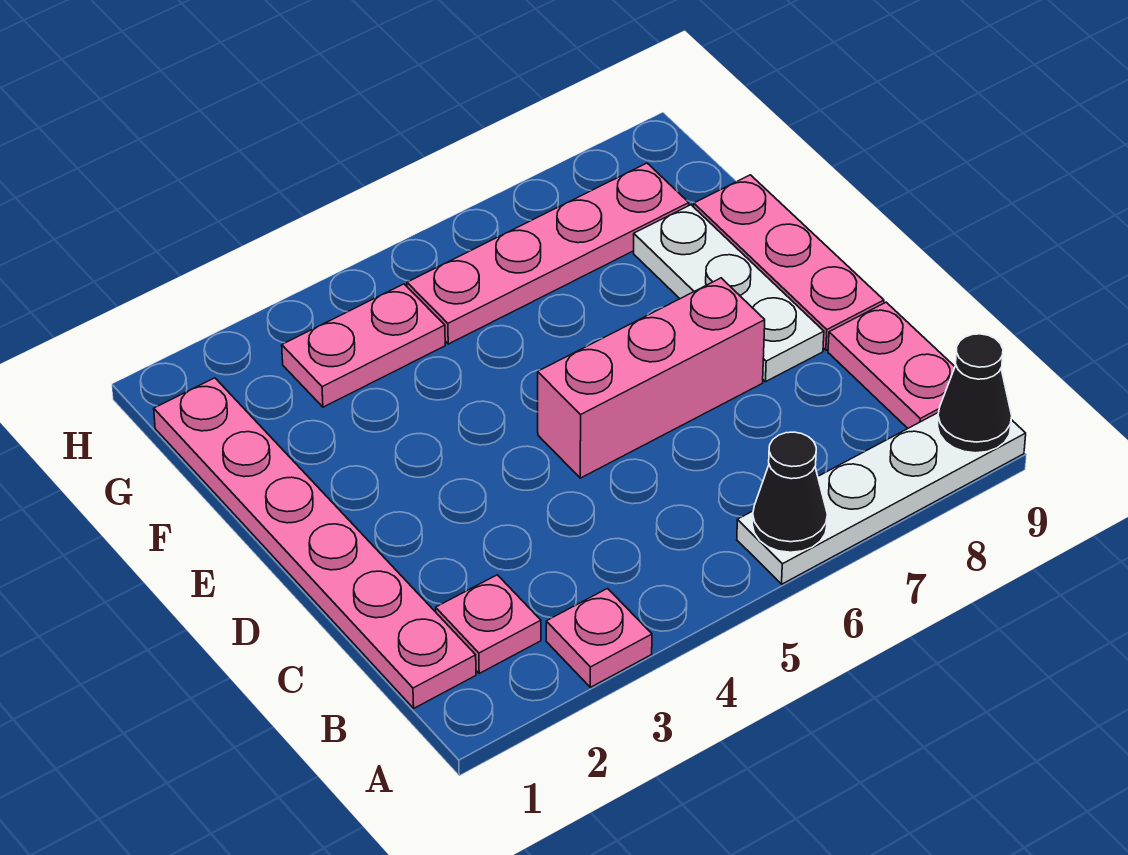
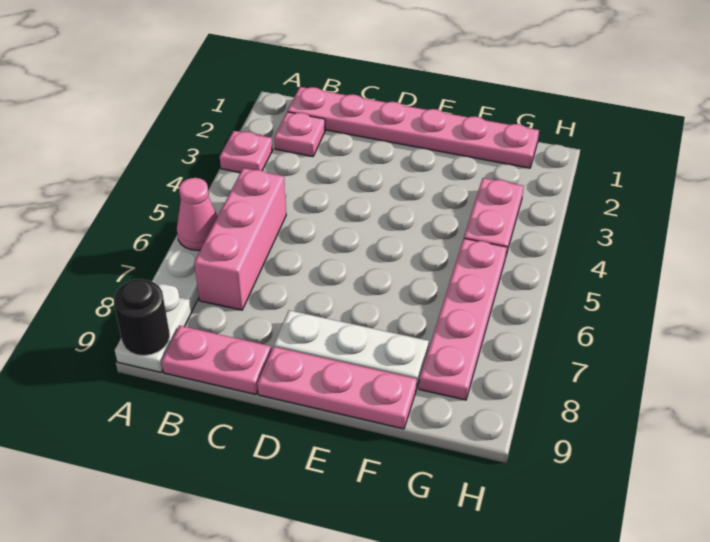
black 1x1 cone [752,432,827,552] -> pink 1x1 cone [177,178,218,251]
black 1x1 cone [938,334,1012,453] -> black 1x1 round brick [114,279,170,356]
pink 1x3 brick [538,278,765,478] -> pink 1x3 brick moved to [194,168,286,310]

